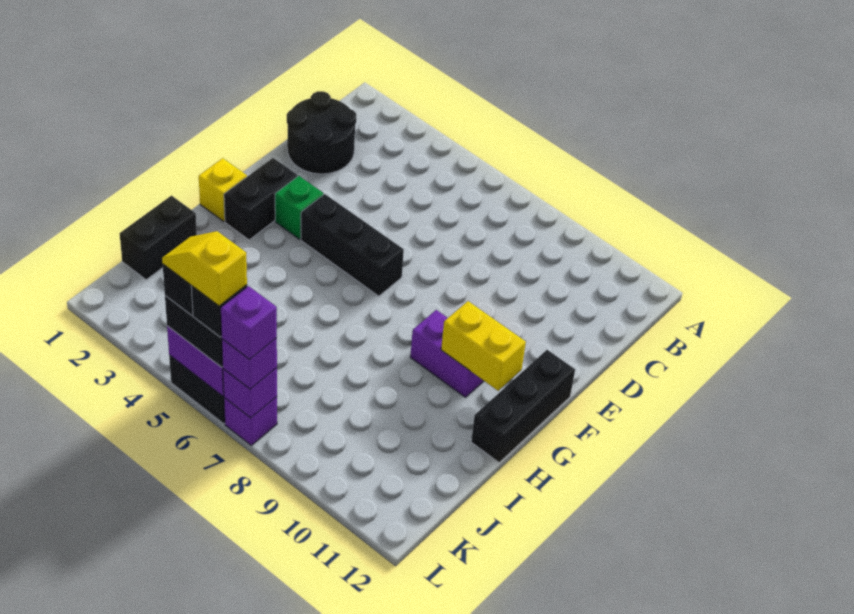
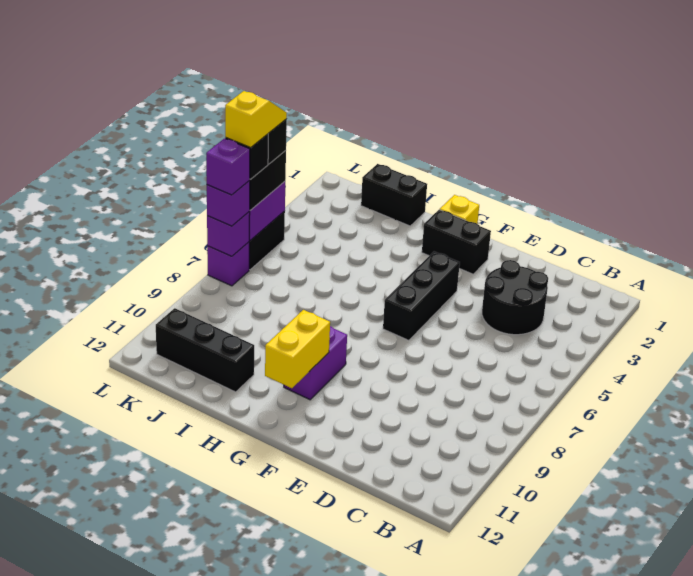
black 2x2 round brick [287,91,356,174] -> black 2x2 round brick moved to [482,260,548,335]
green 1x1 brick [275,176,323,239] -> none
black 1x3 brick [471,350,575,463] -> black 1x3 brick moved to [156,308,254,392]

